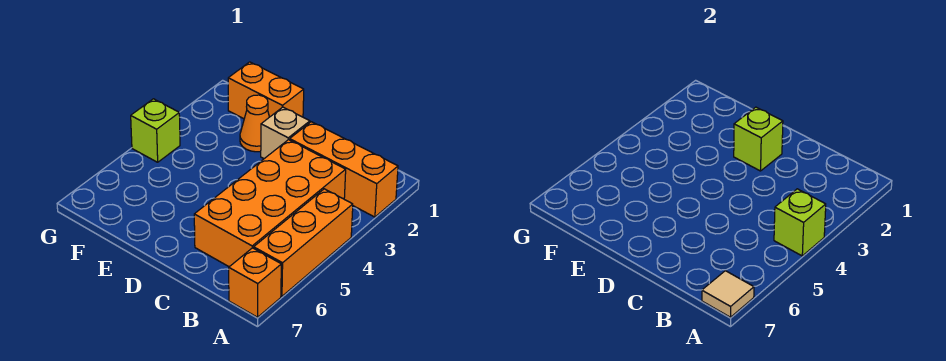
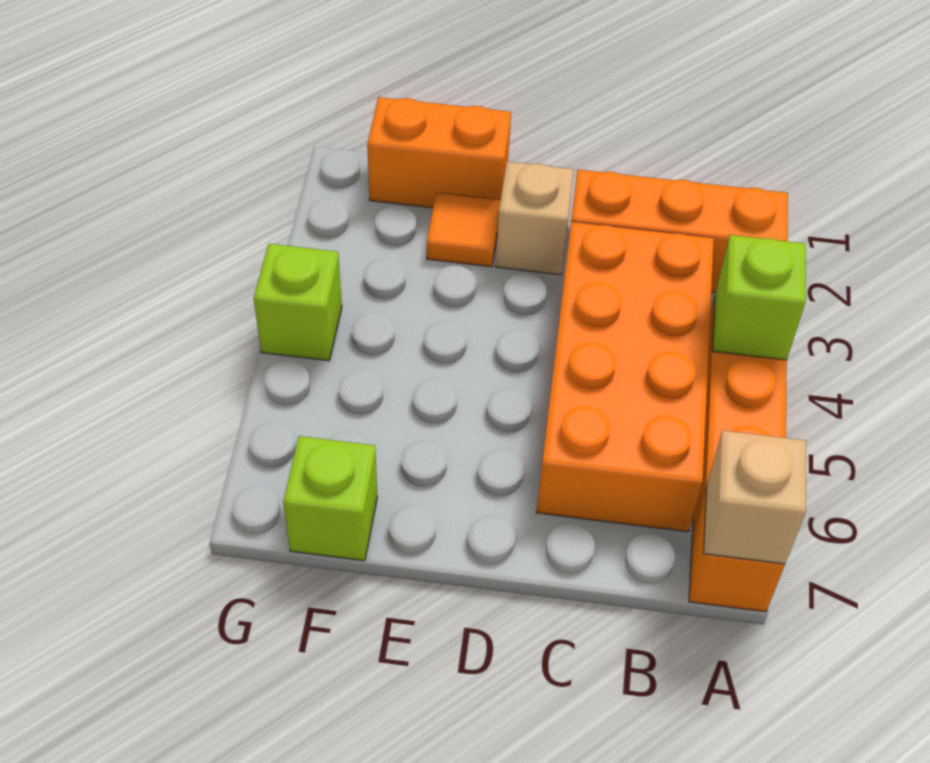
tan 1x1 tile [702,271,754,317] -> tan 1x1 brick [704,430,806,564]
lime 1x1 brick [734,107,783,171] -> lime 1x1 brick moved to [283,436,377,561]
orange 1x1 cone [240,95,269,152] -> orange 1x1 tile [427,193,501,267]

